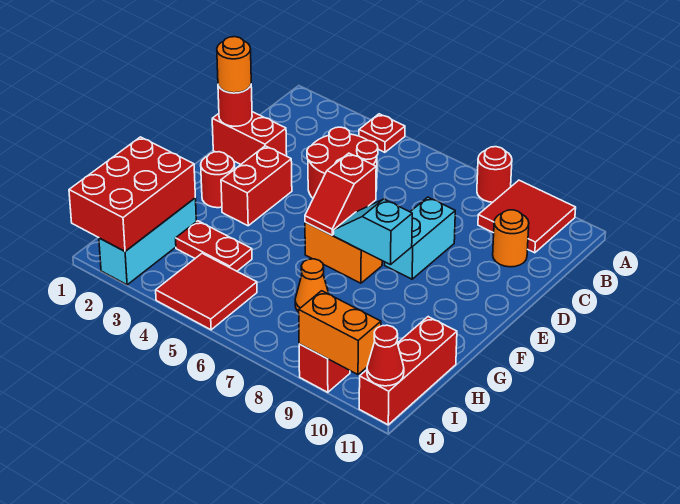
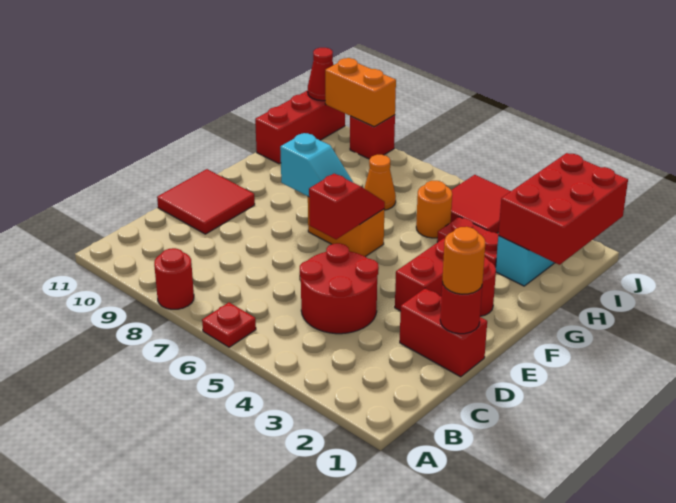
red 1x1 plate [359,114,405,152] -> red 1x1 plate moved to [202,303,256,347]
red 2x2 tile [478,180,576,253] -> red 2x2 tile moved to [157,169,255,234]
orange 1x1 round brick [493,210,529,267] -> orange 1x1 round brick moved to [416,181,452,238]
cyan 1x2 brick [385,197,455,279] -> none

